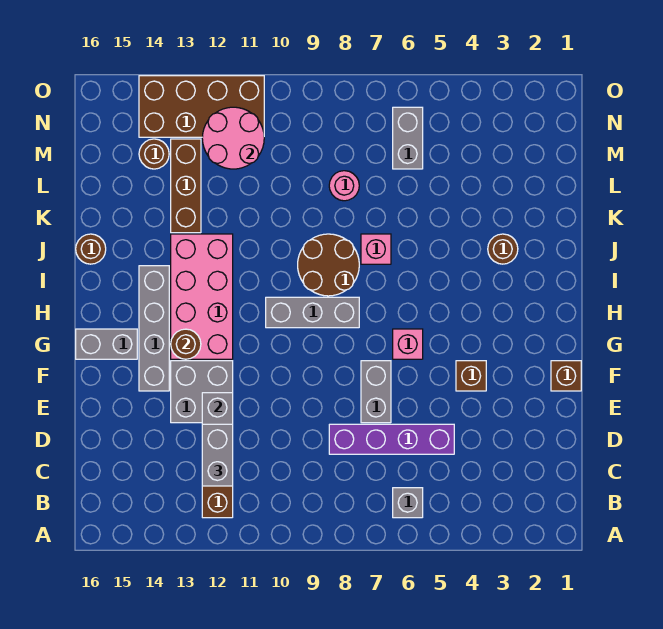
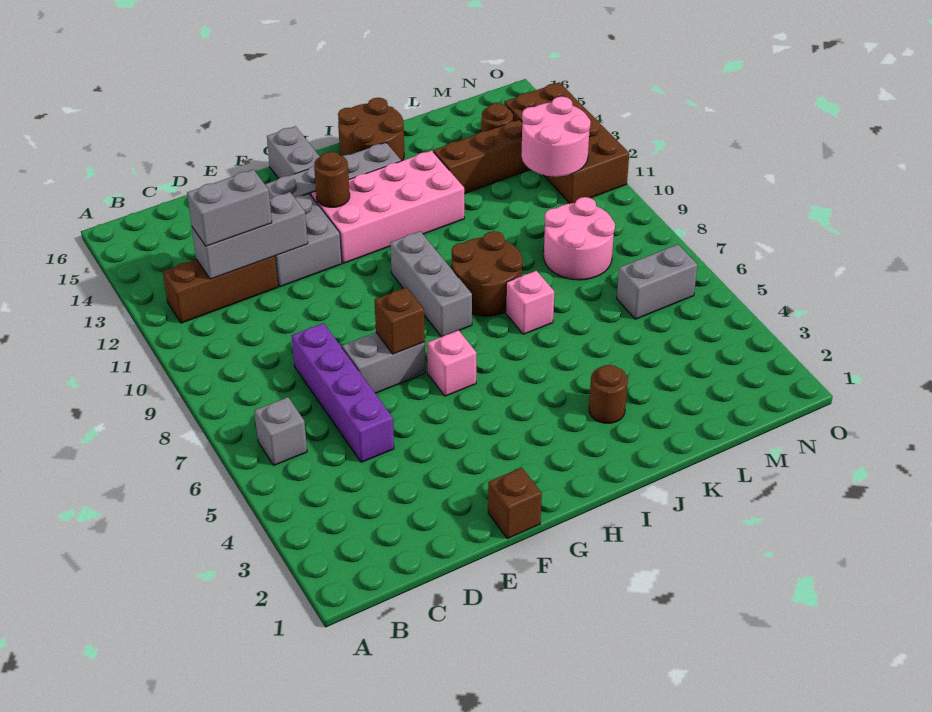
brown 1x1 brick [456,361,486,391] -> brown 1x1 brick moved to [374,287,425,354]
brown 1x1 round brick [76,234,106,264] -> brown 2x2 round brick [338,98,404,161]
pink 1x1 round brick [329,171,359,201] -> pink 2x2 round brick [544,197,615,280]

